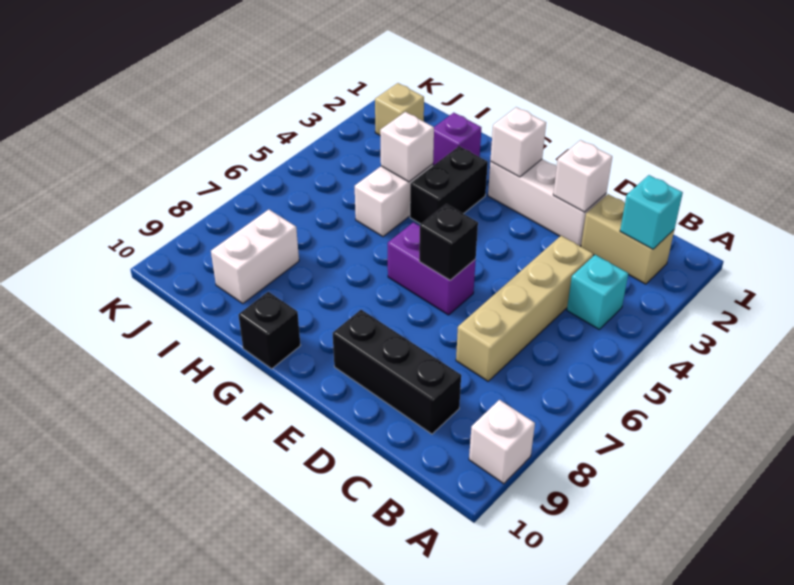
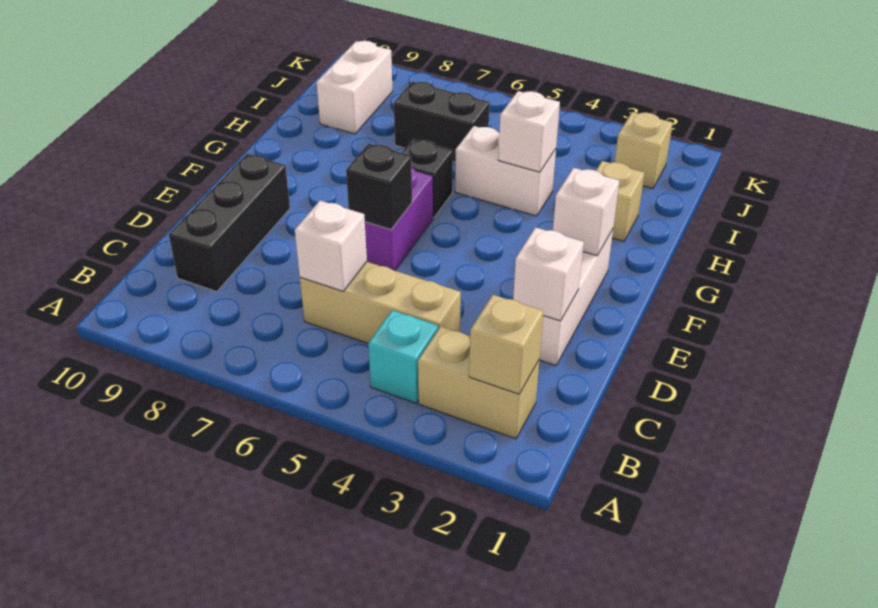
white 1x1 brick [469,400,535,484] -> white 1x1 brick moved to [295,201,367,292]
tan 1x2 brick [581,194,674,284] -> tan 1x2 brick turned to [418,326,539,439]
cyan 1x1 brick [620,175,683,249] -> tan 1x1 brick [469,295,543,394]
tan 1x4 brick [456,236,593,381] -> tan 1x3 brick [300,262,461,343]
black 1x2 brick [410,146,488,224] -> black 1x2 brick moved to [394,82,490,163]
black 1x1 brick [239,292,300,369] -> black 1x1 brick moved to [402,139,453,218]
purple 1x1 brick [433,113,481,165] -> tan 1x1 brick [596,161,644,242]
white 1x2 brick [211,210,299,303] -> white 1x2 brick turned to [317,41,393,134]

